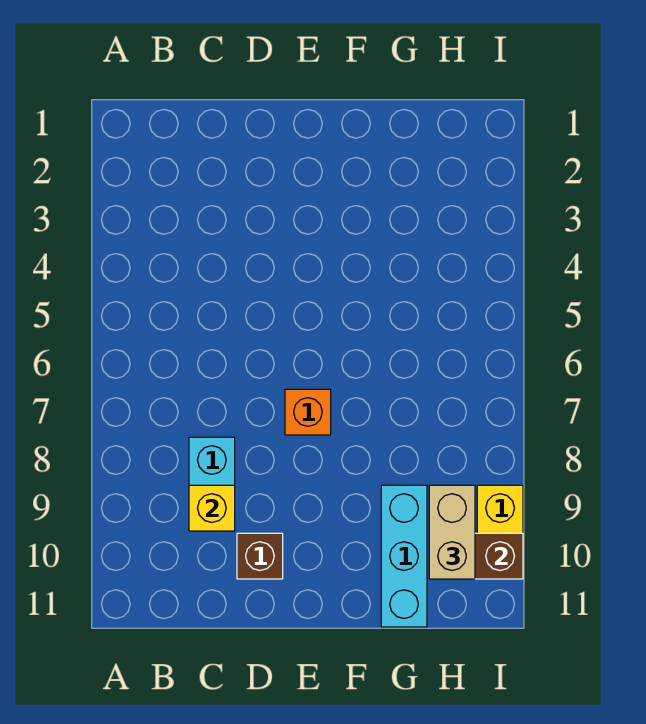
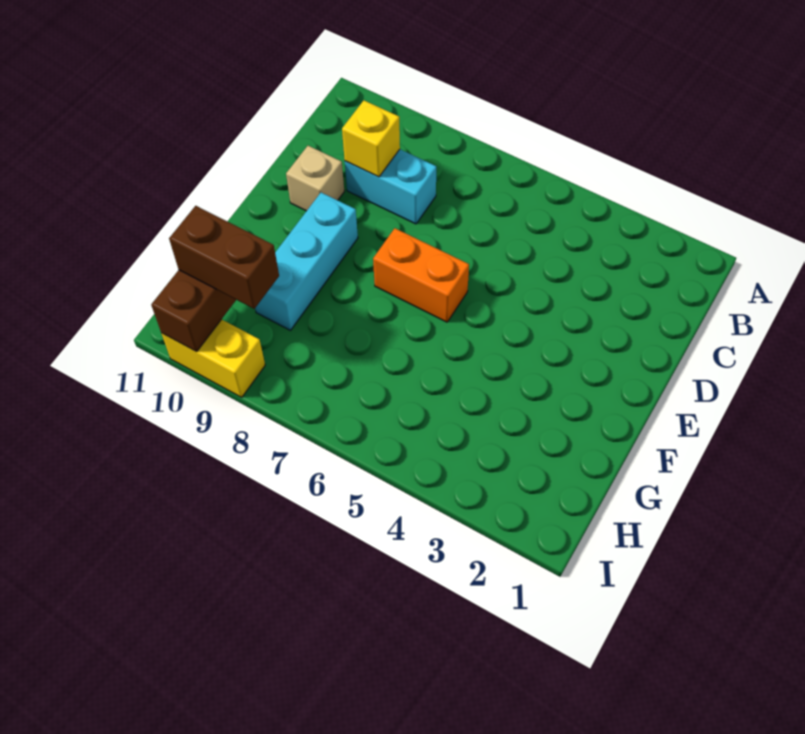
brown 1x1 brick [237,533,283,579] -> tan 1x1 brick [286,146,344,211]
orange 1x1 brick [285,389,331,435] -> orange 1x2 brick [373,228,469,322]
cyan 1x3 brick [381,485,427,627] -> cyan 1x3 brick turned to [255,193,358,330]
tan 1x2 brick [429,485,475,579] -> brown 1x2 brick [169,206,279,309]

